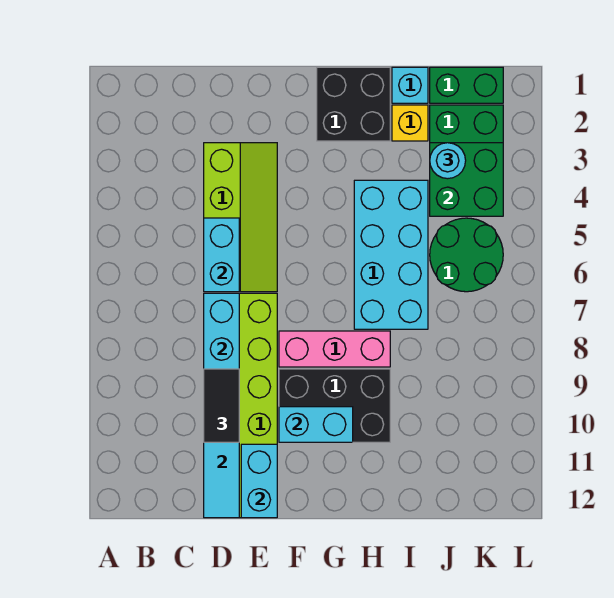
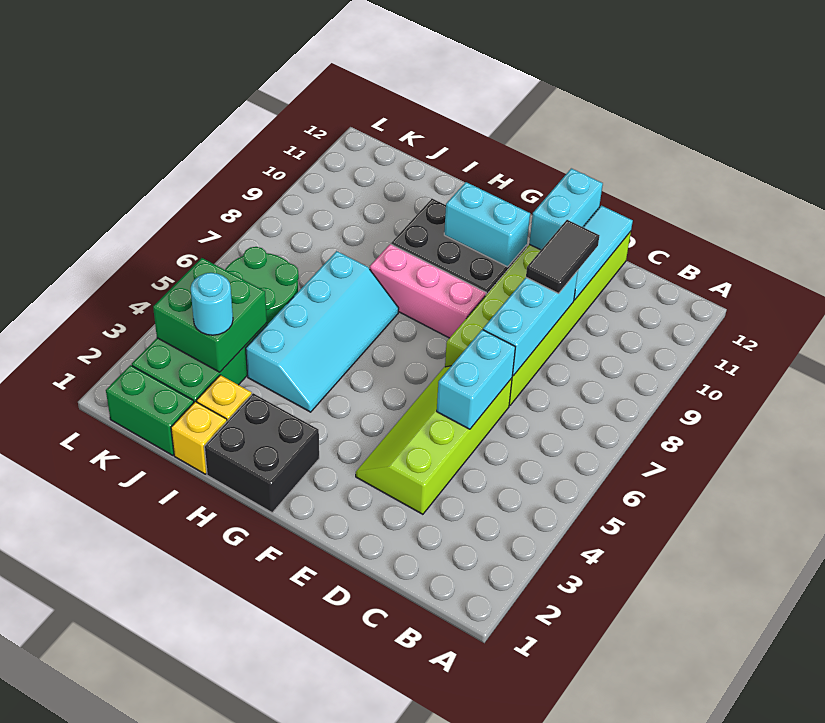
cyan 2x4 brick [354,180,428,329] -> cyan 2x4 slope [246,251,399,412]
cyan 1x1 brick [392,67,428,103] -> yellow 1x1 brick [171,402,227,474]

